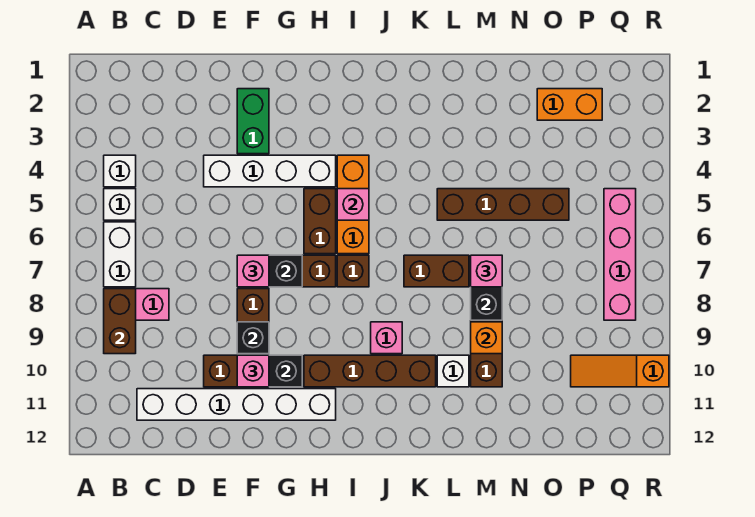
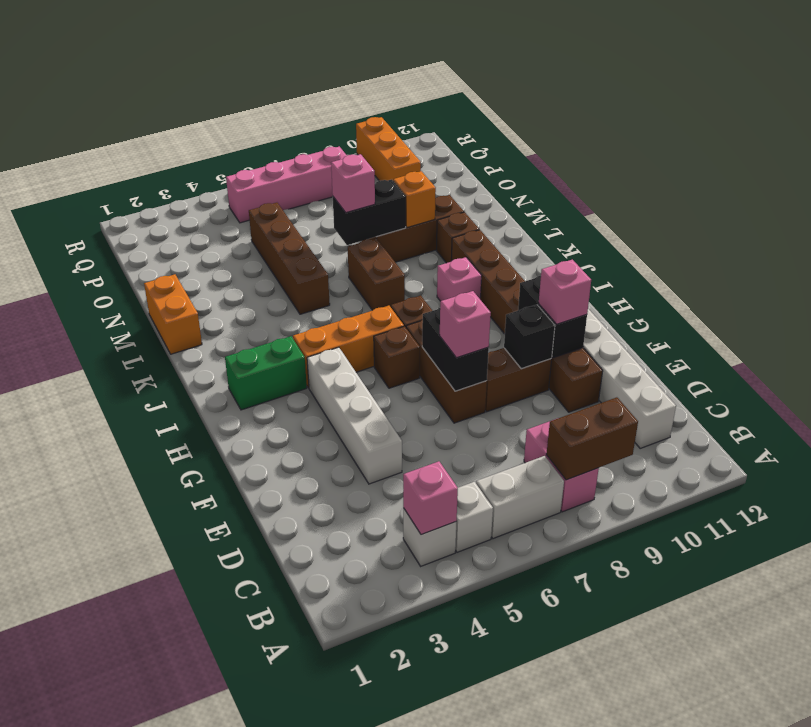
green 1x2 brick [237,89,269,154] -> green 1x2 brick moved to [225,336,307,410]
brown 1x2 brick [304,189,336,254] -> brown 1x1 brick [374,326,420,388]
pink 1x1 brick [337,189,369,220] -> pink 1x1 brick moved to [403,461,458,535]
white 1x1 brick [437,355,469,387] -> brown 1x1 brick [436,212,479,263]
orange 1x2 brick [537,89,602,120] -> orange 1x2 brick moved to [144,274,202,354]
orange 1x3 slope [571,355,669,387] -> orange 1x3 brick [356,117,421,181]

